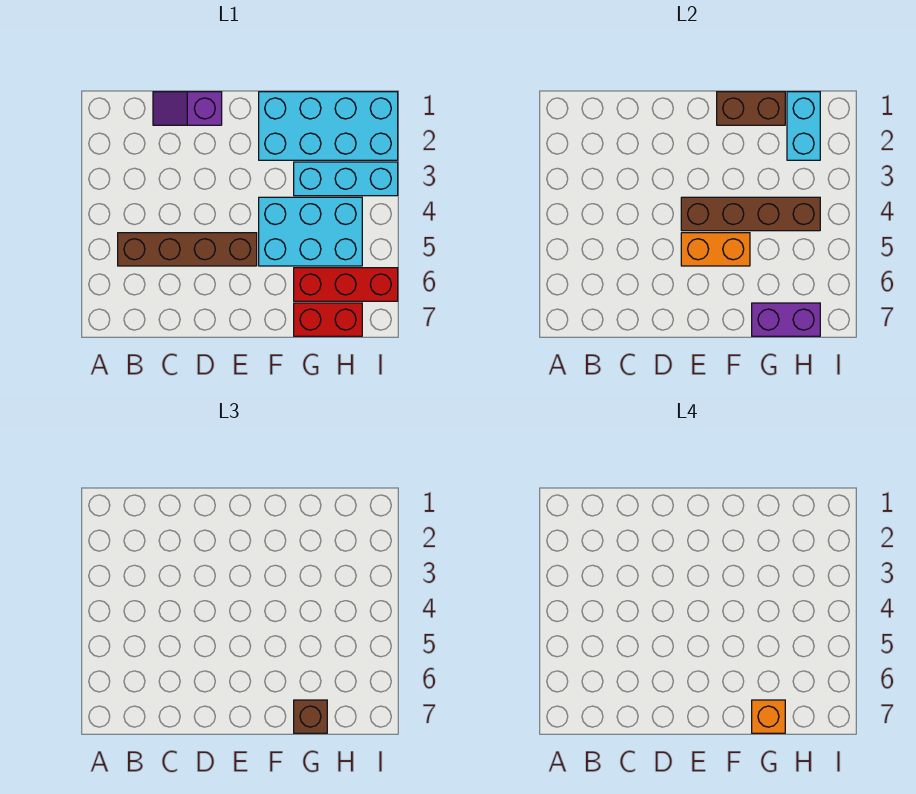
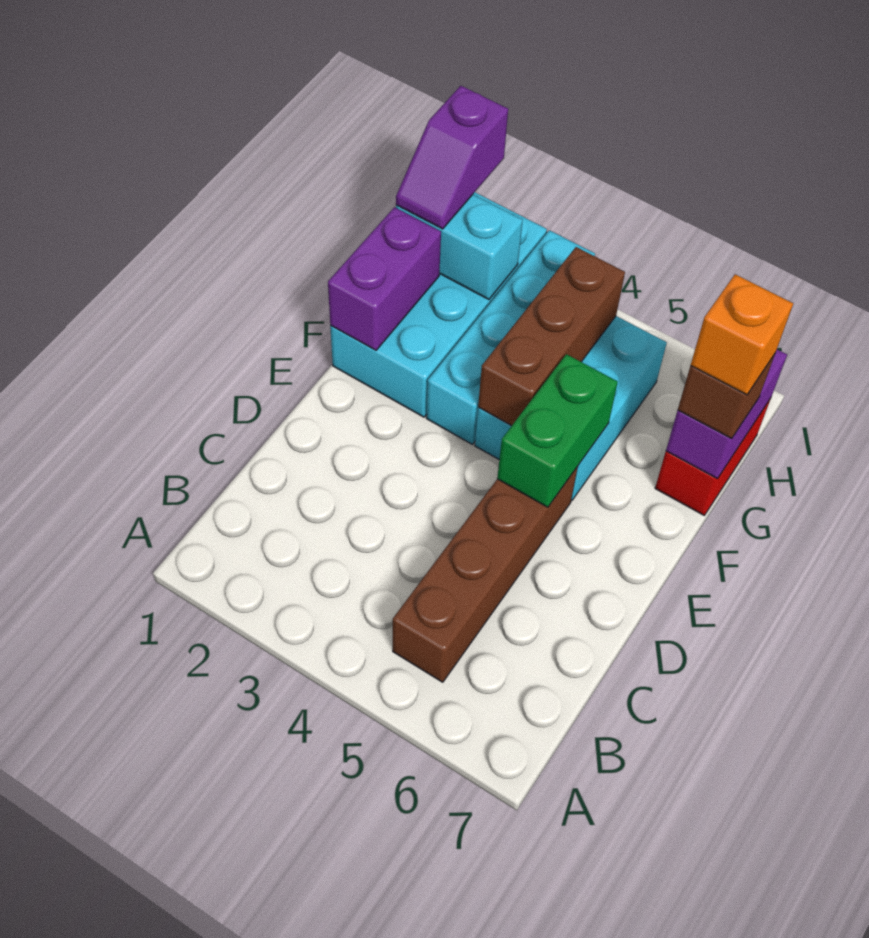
purple 1x2 slope [153,92,222,125] -> purple 1x2 slope moved to [396,86,508,229]
brown 1x4 brick [681,197,820,231] -> brown 1x3 brick [478,247,625,426]
orange 1x2 brick [681,233,750,266] -> green 1x2 brick [497,354,618,507]
brown 1x2 brick [717,92,785,125] -> purple 1x2 brick [328,207,441,350]
cyan 1x3 brick [294,162,398,196] -> cyan 1x4 brick [426,230,595,444]
red 1x3 brick [294,268,398,301] -> none

